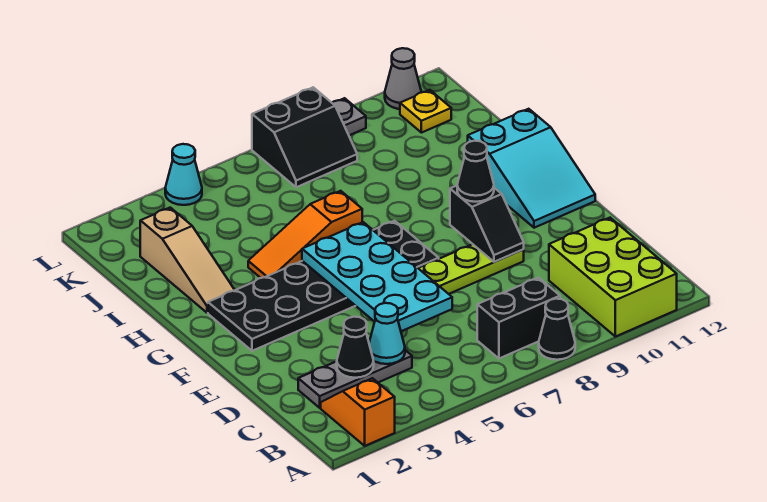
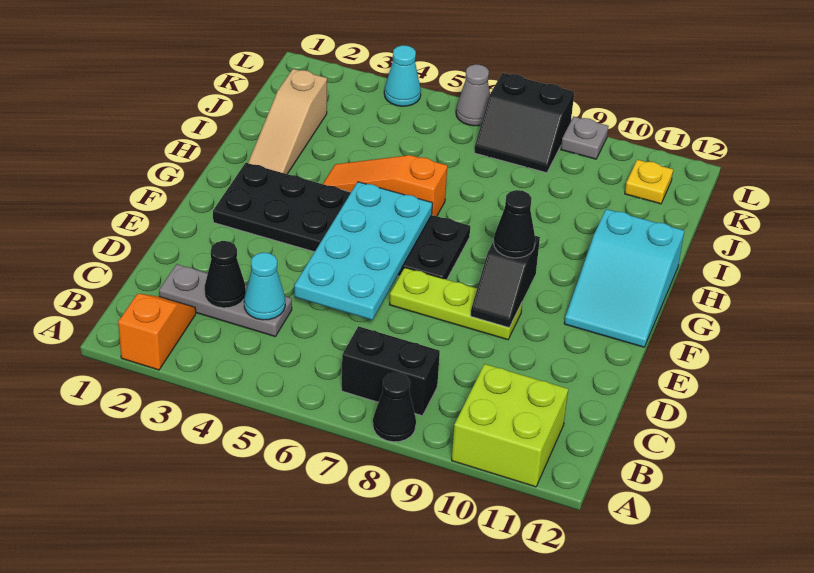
lime 2x3 brick [549,218,677,337] -> lime 2x2 brick [452,364,568,487]
grey 1x1 cone [385,48,421,109] -> grey 1x1 cone moved to [456,64,490,126]

